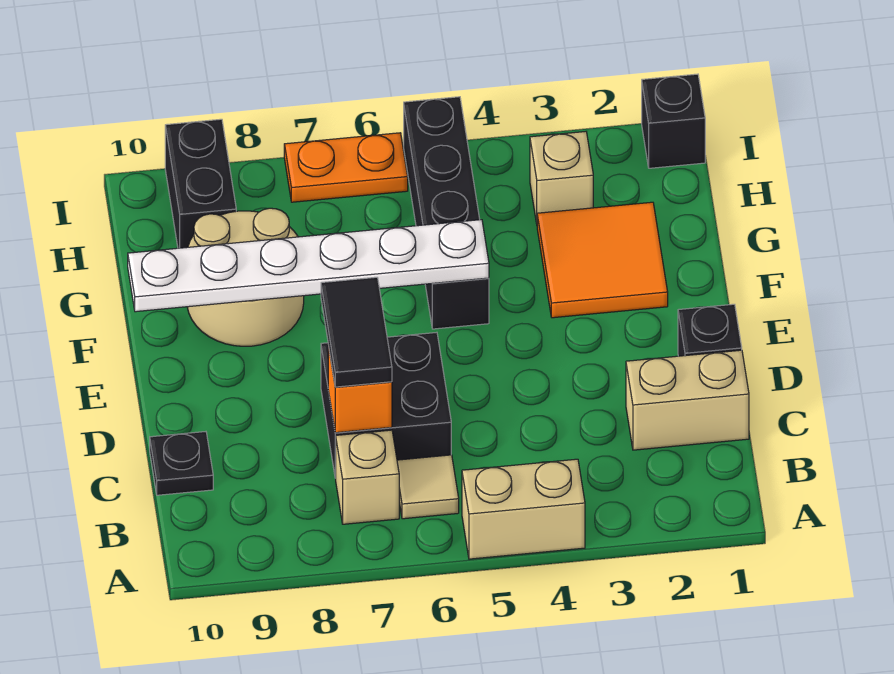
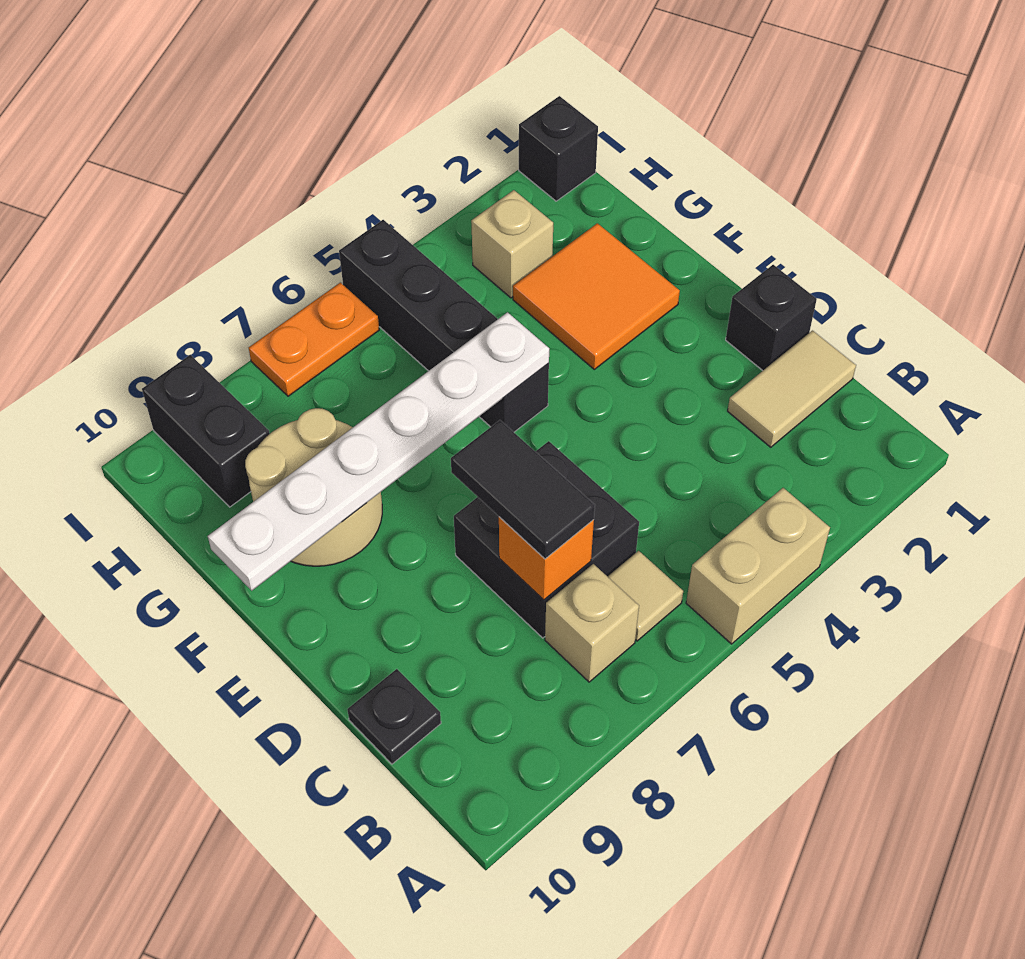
tan 1x2 brick [626,350,749,450] -> tan 1x2 tile [728,331,856,447]

